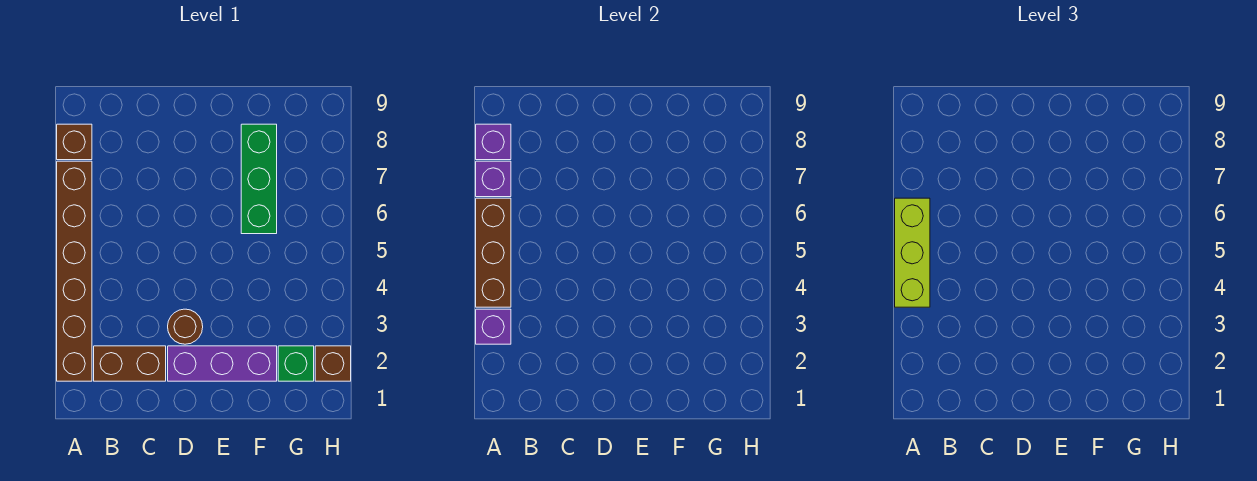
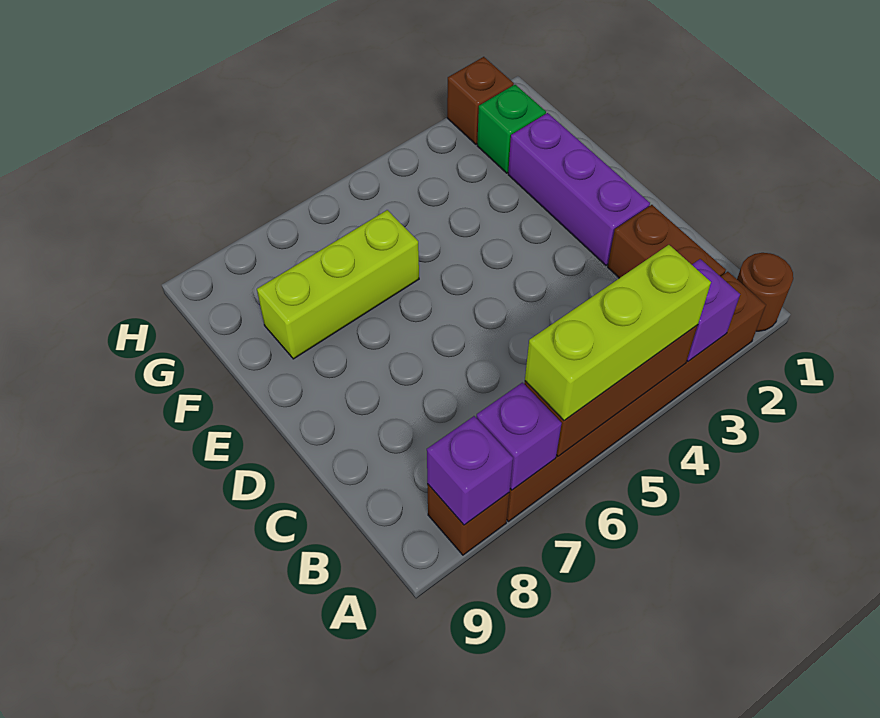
brown 1x1 round brick [168,309,203,344] -> brown 1x1 round brick moved to [737,253,793,331]
green 1x3 brick [241,124,277,234] -> lime 1x3 brick [257,210,419,359]

